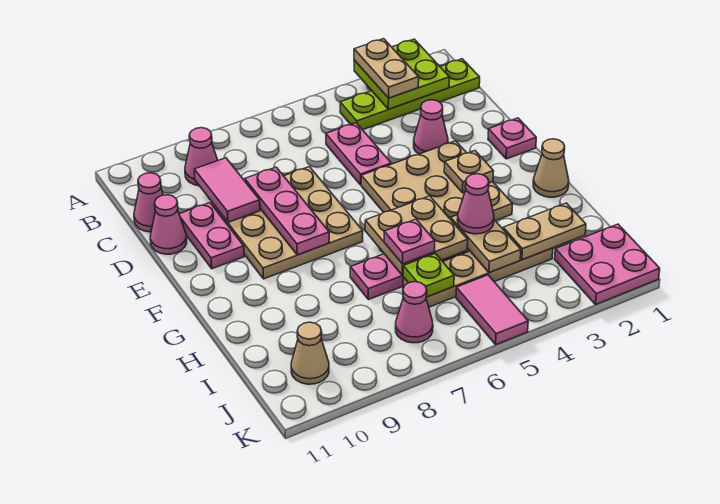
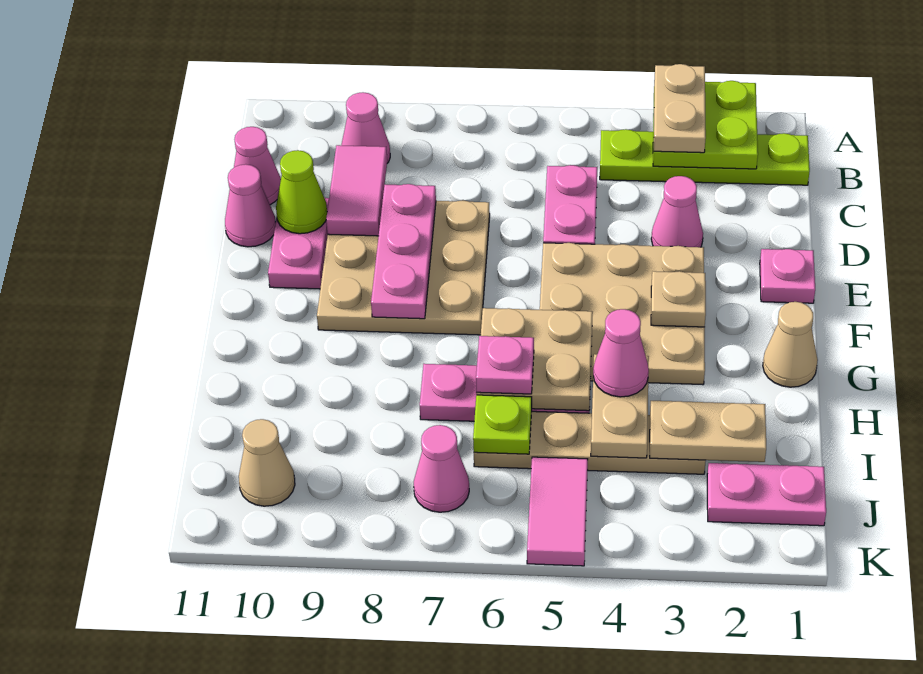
none -> lime 1x1 cone [276,150,327,234]
pink 2x2 plate [555,224,660,305] -> pink 1x2 plate [707,463,826,526]

